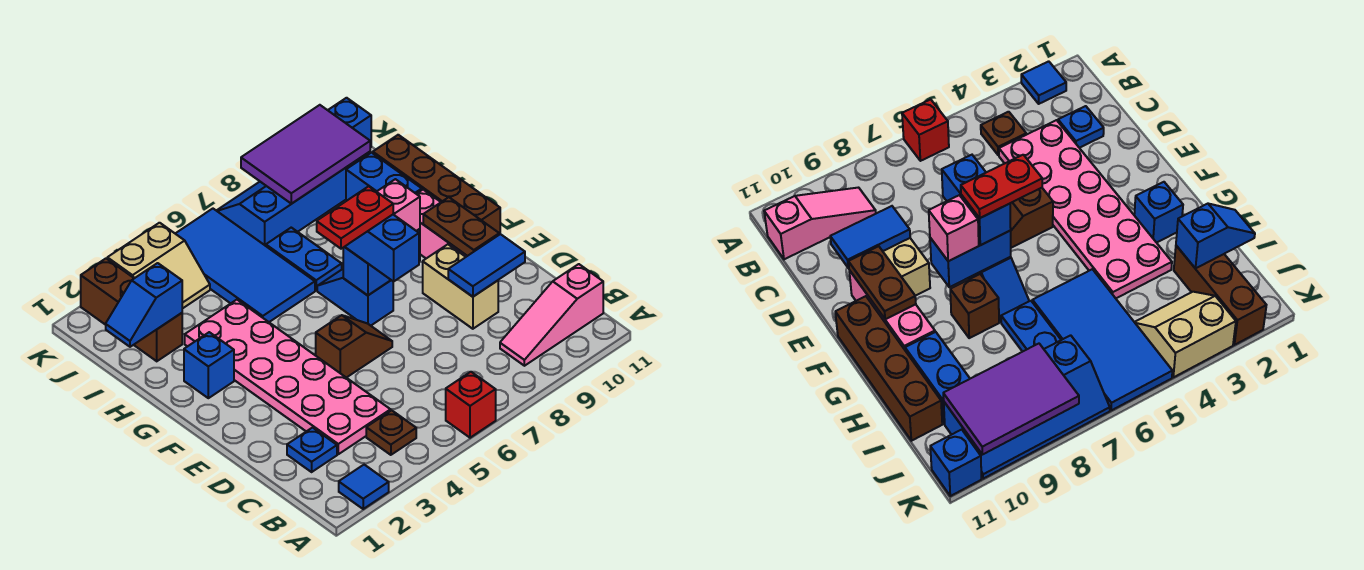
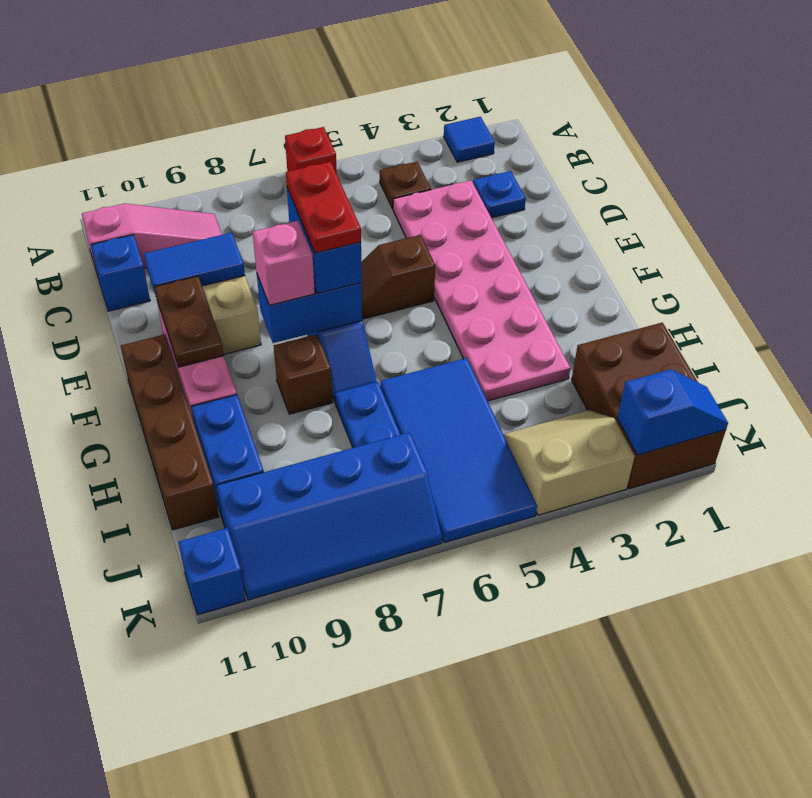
red 1x2 plate [317,186,393,249] -> red 1x2 plate turned to [286,162,361,253]
blue 1x1 brick [184,332,234,398] -> blue 1x1 brick moved to [91,235,150,311]
blue 1x2 slope [106,263,182,347] -> blue 1x2 slope moved to [617,369,728,455]
brown 1x3 brick [81,258,182,361] -> brown 2x3 brick [572,323,726,489]
purple 2x3 tile [241,105,370,204] -> none

